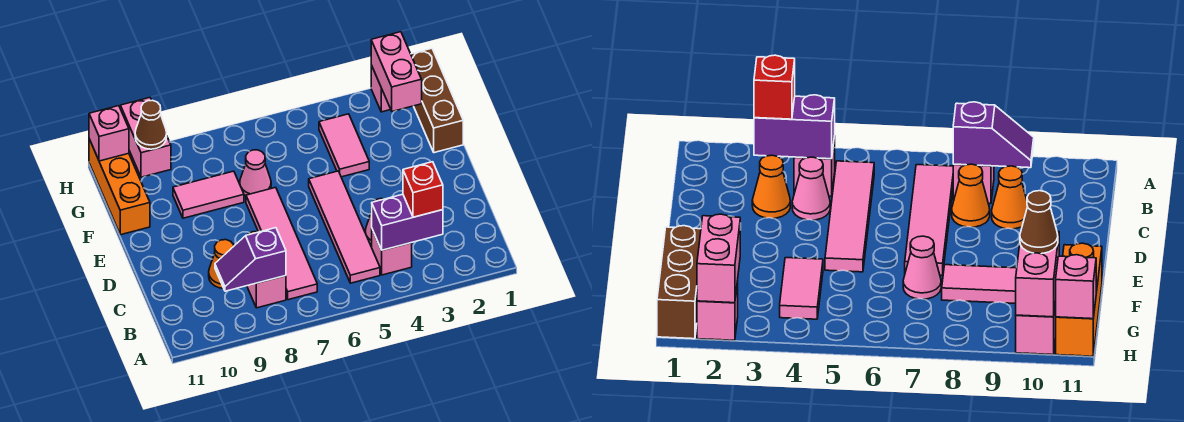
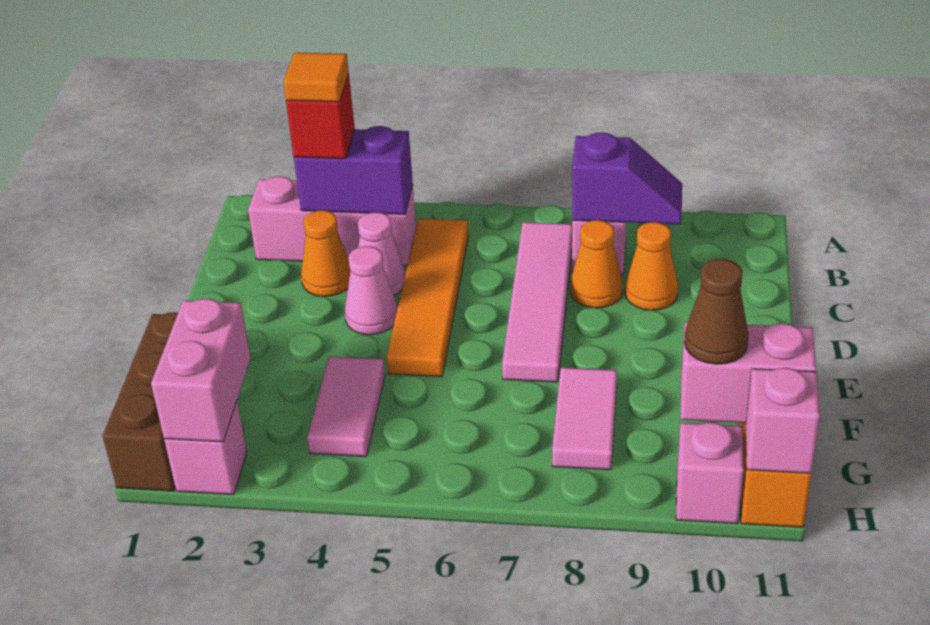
none -> orange 1x1 tile [283,53,349,102]
pink 1x1 brick [372,229,412,275] -> pink 1x3 brick [248,176,416,265]
pink 1x4 tile [309,171,380,283] -> orange 1x4 tile [386,219,468,377]
pink 1x1 cone [240,150,271,196] -> pink 1x1 cone moved to [345,246,397,335]
pink 1x2 tile [173,171,244,218] -> pink 1x2 tile turned to [552,368,617,470]
pink 1x2 brick [120,97,171,177] -> pink 1x2 brick turned to [680,322,816,423]

